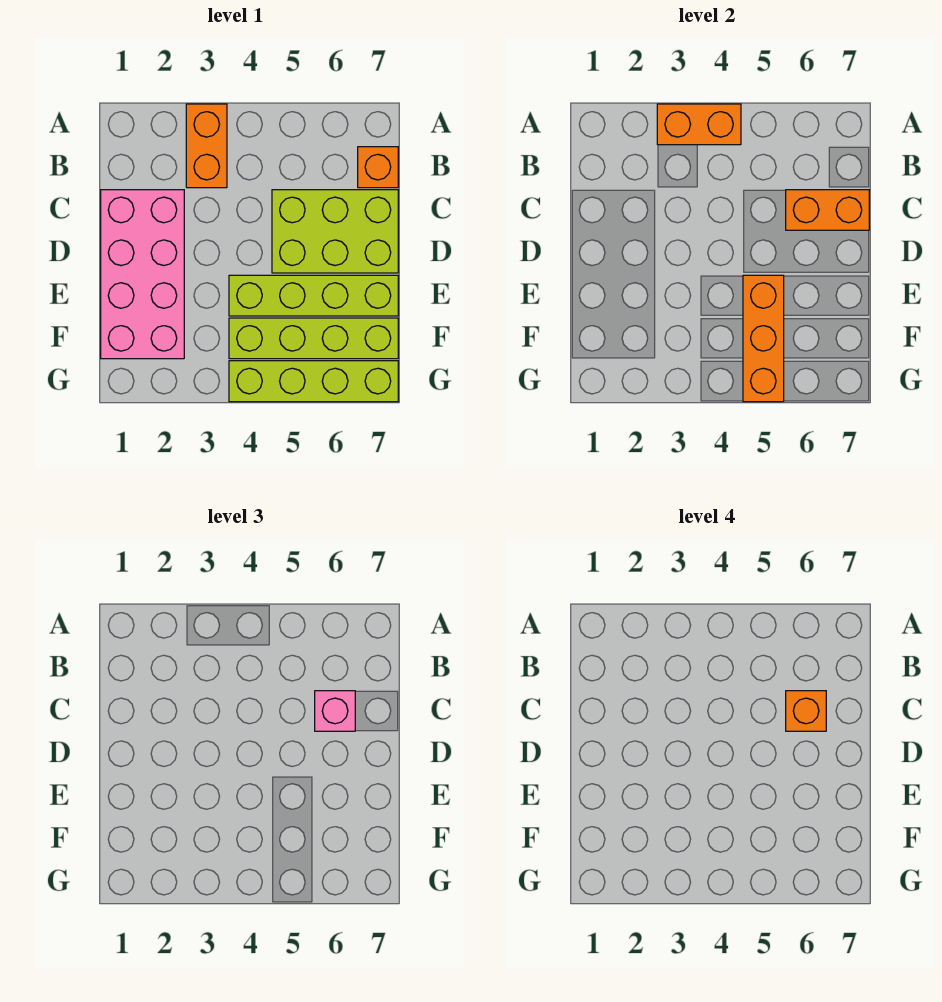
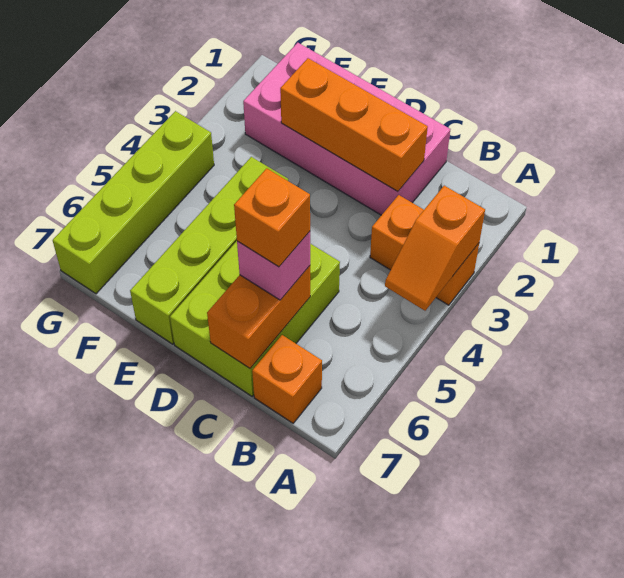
orange 1x2 brick [657,104,741,145] -> orange 1x2 slope [385,186,485,311]
orange 1x3 brick [743,275,784,402] -> orange 1x3 brick moved to [280,58,428,191]
lime 1x4 brick [229,318,398,359] -> none

